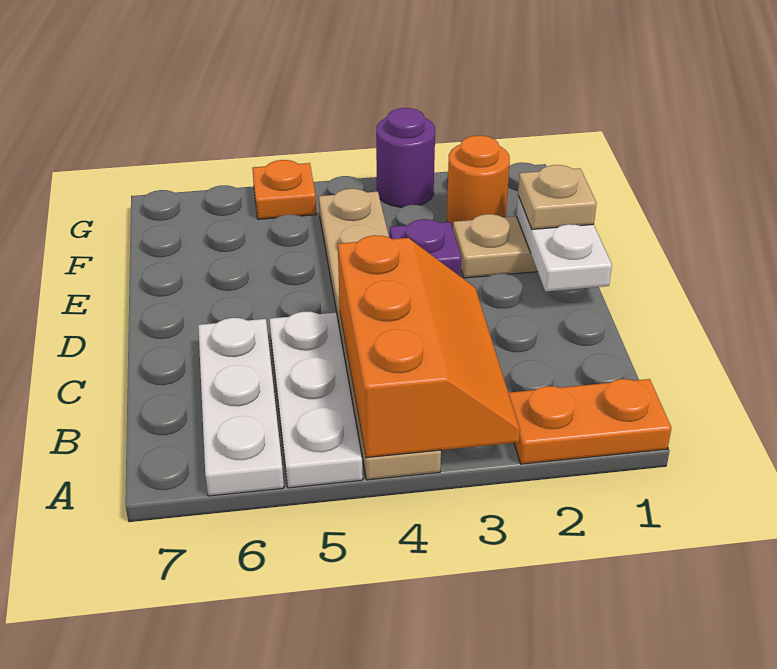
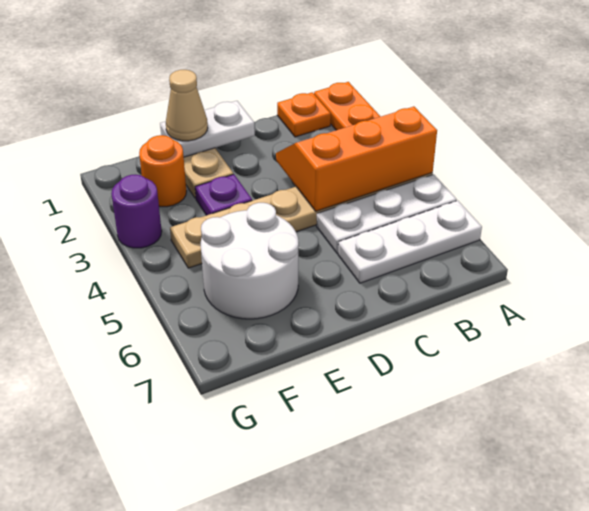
tan 1x1 plate [518,165,597,229] -> tan 1x1 cone [166,70,208,141]
none -> white 2x2 round brick [201,203,299,319]
orange 1x1 plate [252,160,316,219] -> orange 1x1 plate moved to [277,92,331,137]

